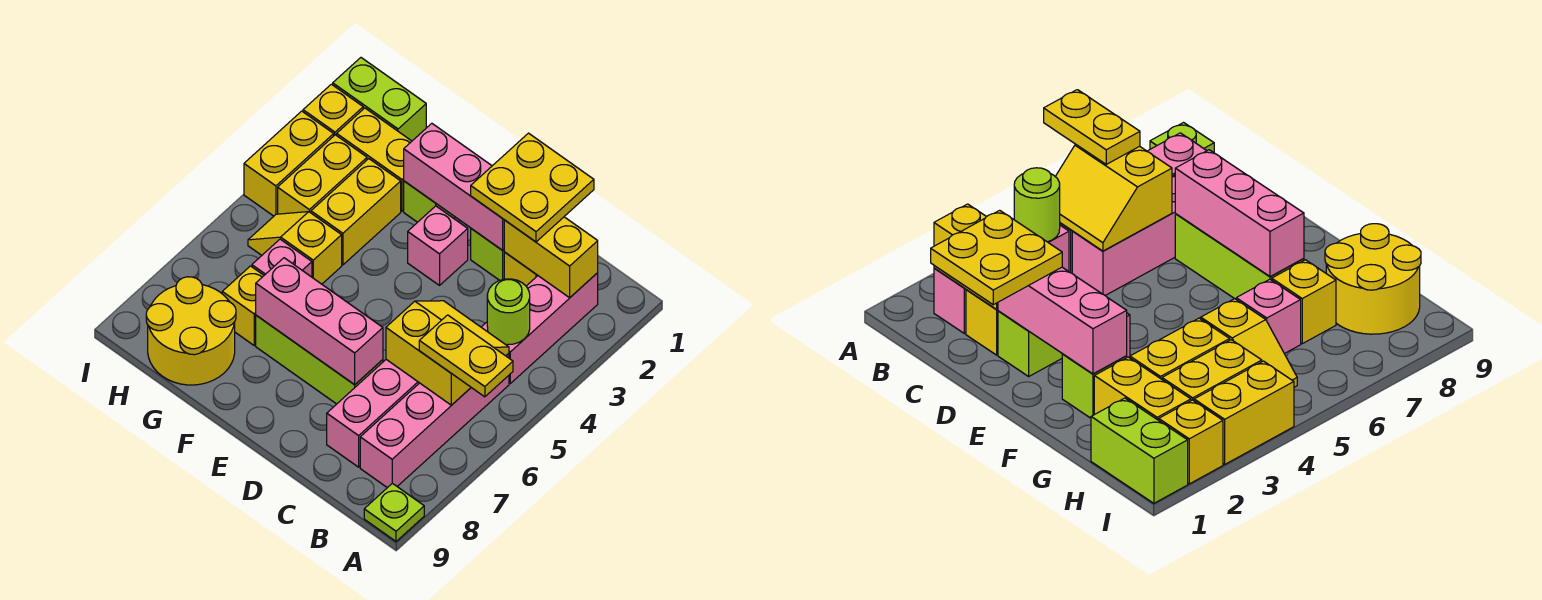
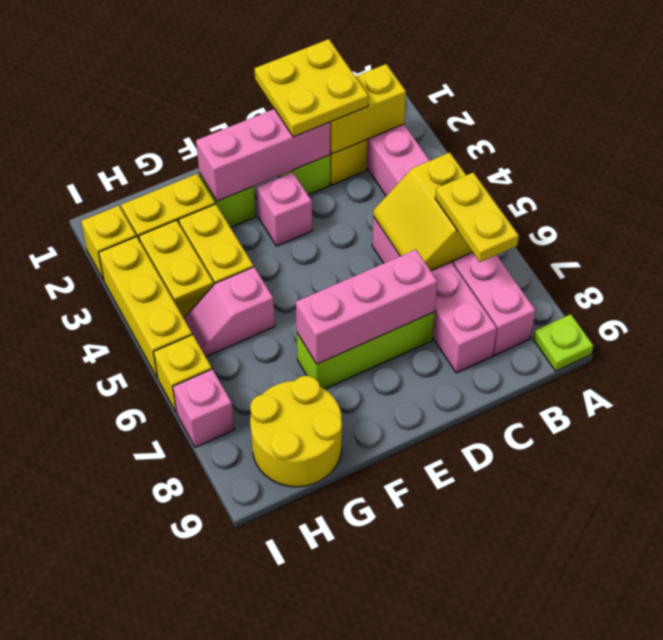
yellow 1x2 plate [419,315,513,397] -> yellow 1x2 plate turned to [435,173,519,262]
lime 1x1 round brick [487,279,530,345] -> none
yellow 2x2 slope [386,301,509,405] -> yellow 2x2 slope turned to [373,153,472,271]
yellow 1x2 slope [248,212,342,284] -> pink 1x2 slope [184,267,275,357]
pink 1x1 brick [252,239,312,277] -> pink 1x1 brick moved to [173,369,234,447]
yellow 1x1 brick [222,266,264,345] -> yellow 1x1 brick moved to [154,335,212,411]
lime 1x2 brick [333,58,426,141] -> none
yellow 1x2 brick [244,111,334,216] -> yellow 1x3 brick [99,237,192,378]

